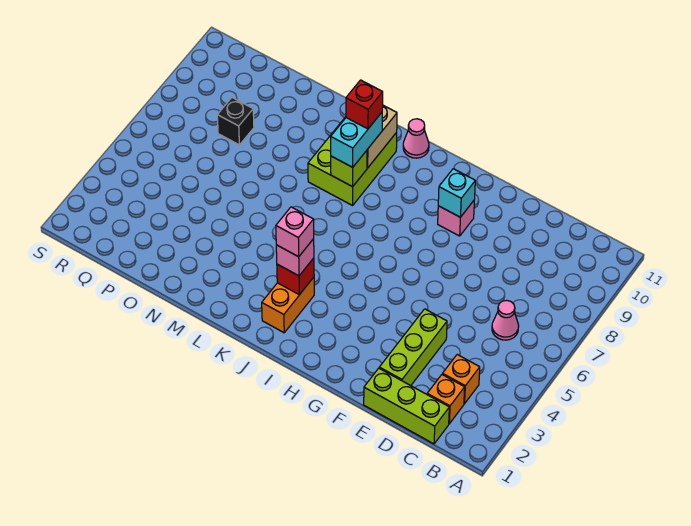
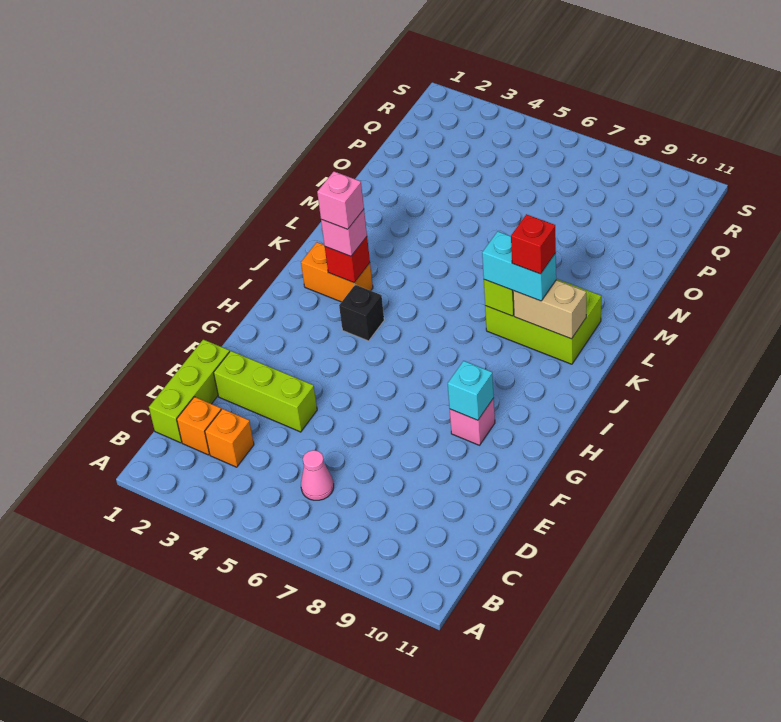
pink 1x1 cone [403,119,429,158] -> none
black 1x1 brick [217,98,254,145] -> black 1x1 brick moved to [339,285,384,341]

